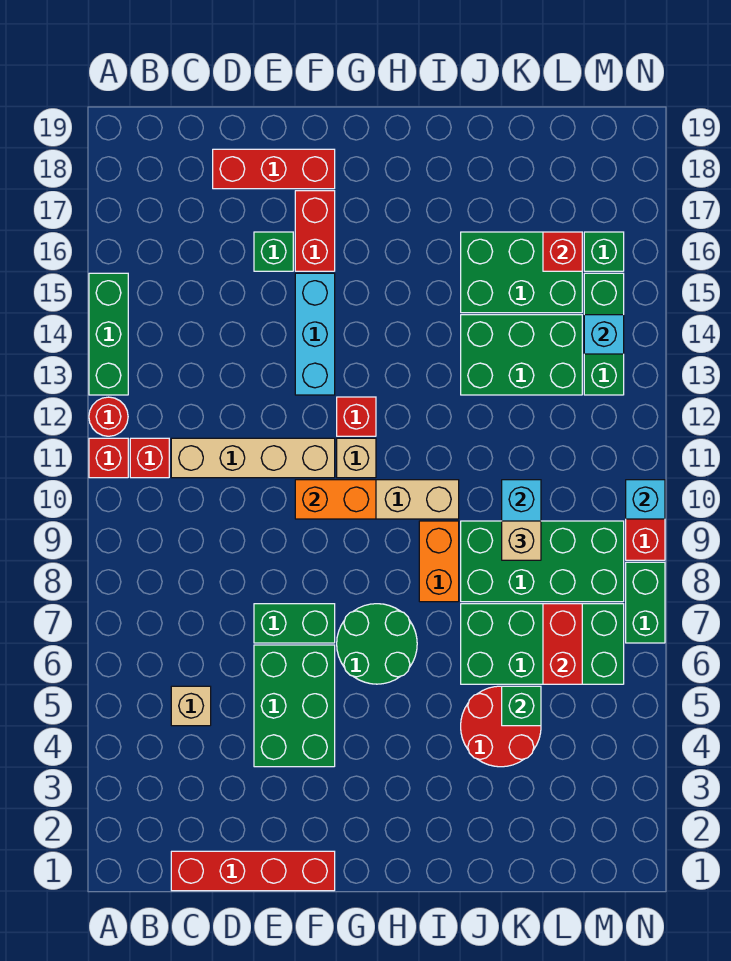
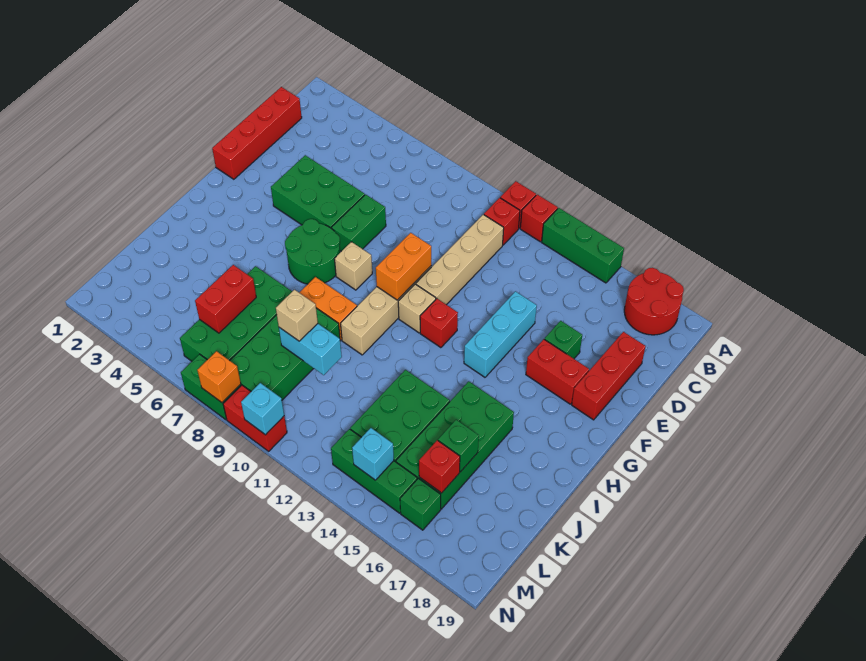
red 1x1 round brick [89,397,128,436] -> red 1x1 brick [520,195,558,242]
tan 1x1 brick [171,686,211,726] -> tan 1x1 brick moved to [335,242,372,290]
cyan 1x3 brick [295,273,335,395] -> cyan 1x3 brick turned to [464,291,537,377]
red 2x2 round brick [461,686,541,767] -> red 2x2 round brick moved to [624,268,684,335]
green 2x3 brick [461,232,582,313] -> green 2x4 brick [396,381,514,509]
green 1x1 brick [502,686,541,726] -> green 1x1 brick moved to [438,420,479,472]
red 1x2 brick [543,604,582,684] -> red 1x2 brick turned to [195,265,256,333]
none -> orange 1x1 brick [197,351,241,402]

